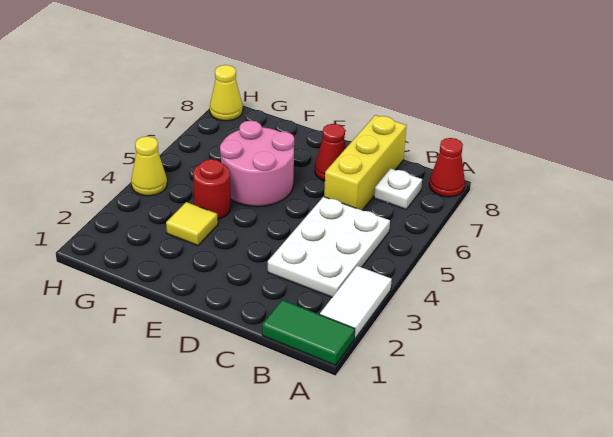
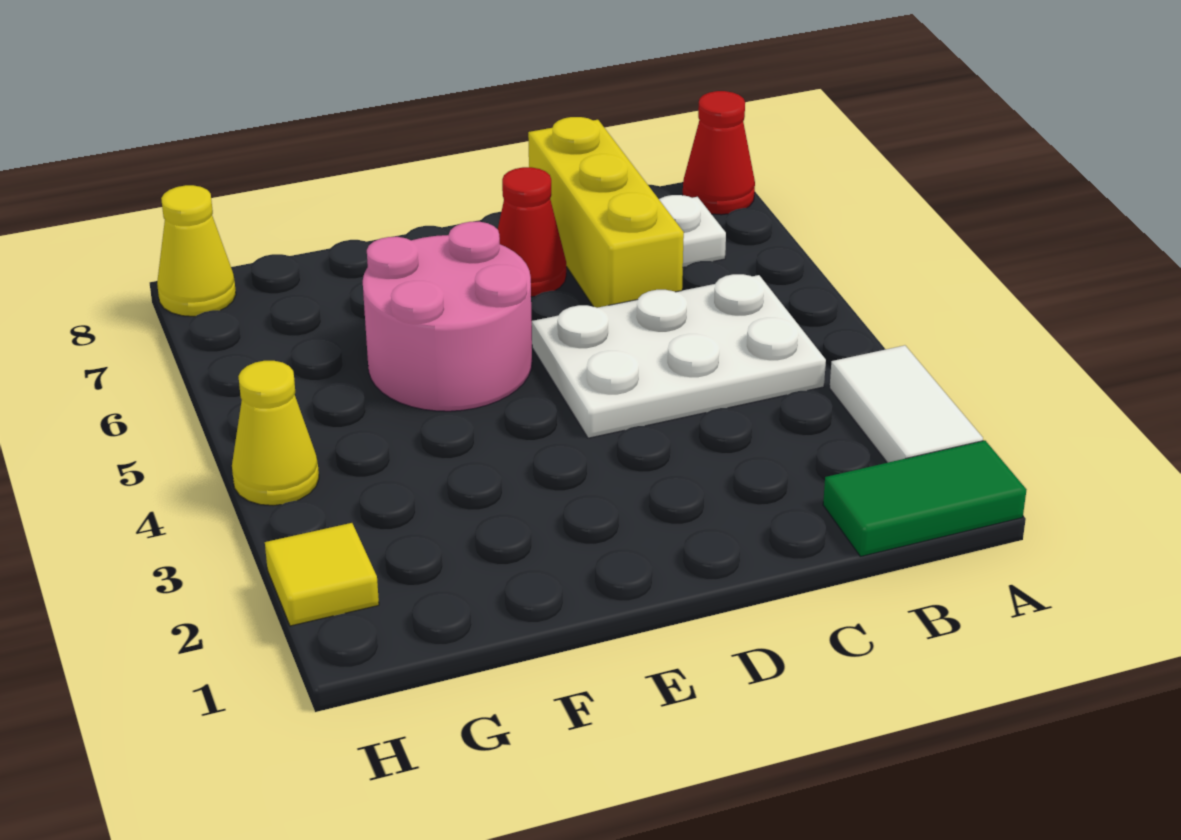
white 2x3 plate [268,197,390,297] -> white 2x3 plate turned to [532,274,826,438]
yellow 1x1 tile [166,202,218,246] -> yellow 1x1 tile moved to [265,523,379,626]
red 1x1 round brick [193,159,231,219] -> none

